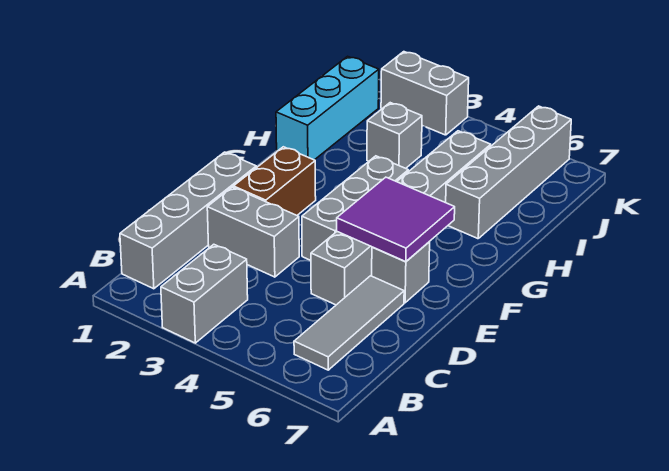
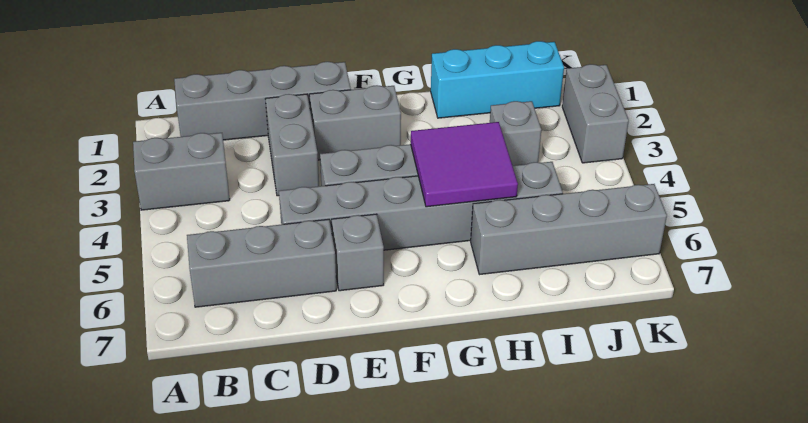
grey 1x3 tile [294,276,404,370] -> grey 1x3 brick [187,219,336,307]
brown 1x2 brick [234,147,316,215] -> grey 1x2 brick [309,85,401,160]
purple 2x2 tile [337,177,455,262] -> purple 2x2 tile moved to [411,122,518,207]

